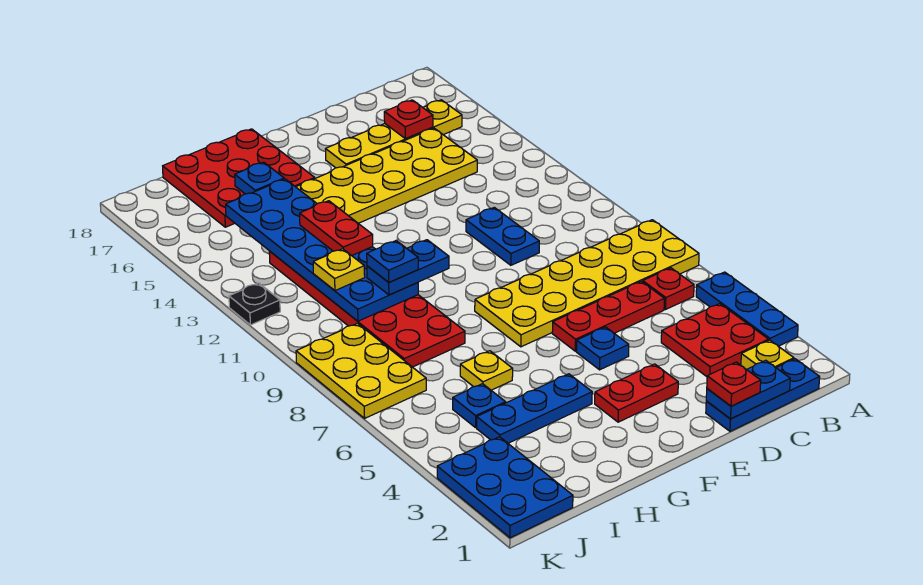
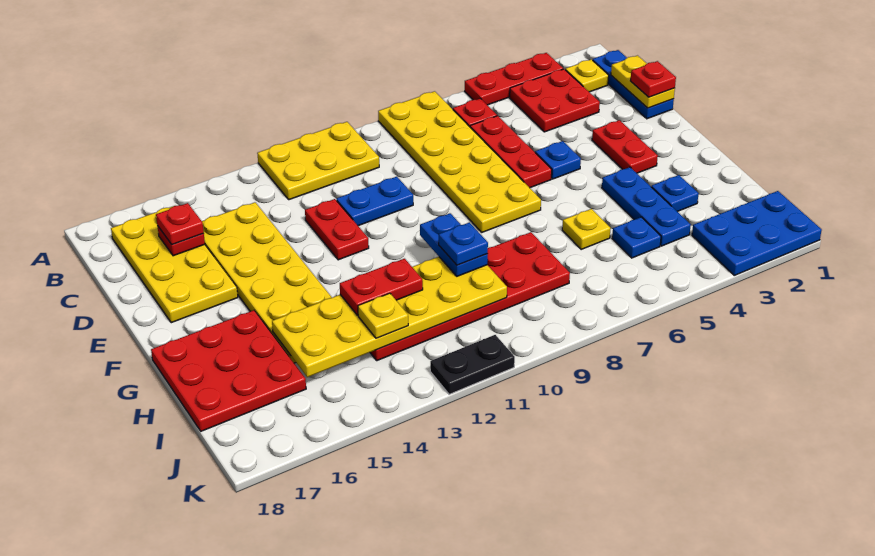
blue 1x3 plate [696,272,798,346] -> red 1x3 plate [465,53,563,105]
yellow 1x4 plate [326,100,462,168] -> yellow 2x4 plate [111,206,238,323]
blue 1x2 plate [706,360,790,419] -> yellow 1x2 plate [611,56,675,108]
none -> red 1x1 plate [156,203,204,244]
none -> red 1x2 plate [305,199,369,260]
blue 2x6 plate [226,179,418,321] -> yellow 2x6 plate [272,257,507,377]
blue 1x1 plate [235,162,284,194] -> blue 1x1 plate moved to [651,175,699,212]
yellow 1x1 plate [313,249,365,291] -> yellow 1x1 plate moved to [358,293,408,338]
yellow 2x3 plate [296,324,426,418] -> yellow 2x3 plate moved to [257,122,379,200]
black 1x1 plate [229,283,280,325] -> black 1x2 plate [430,335,515,394]

